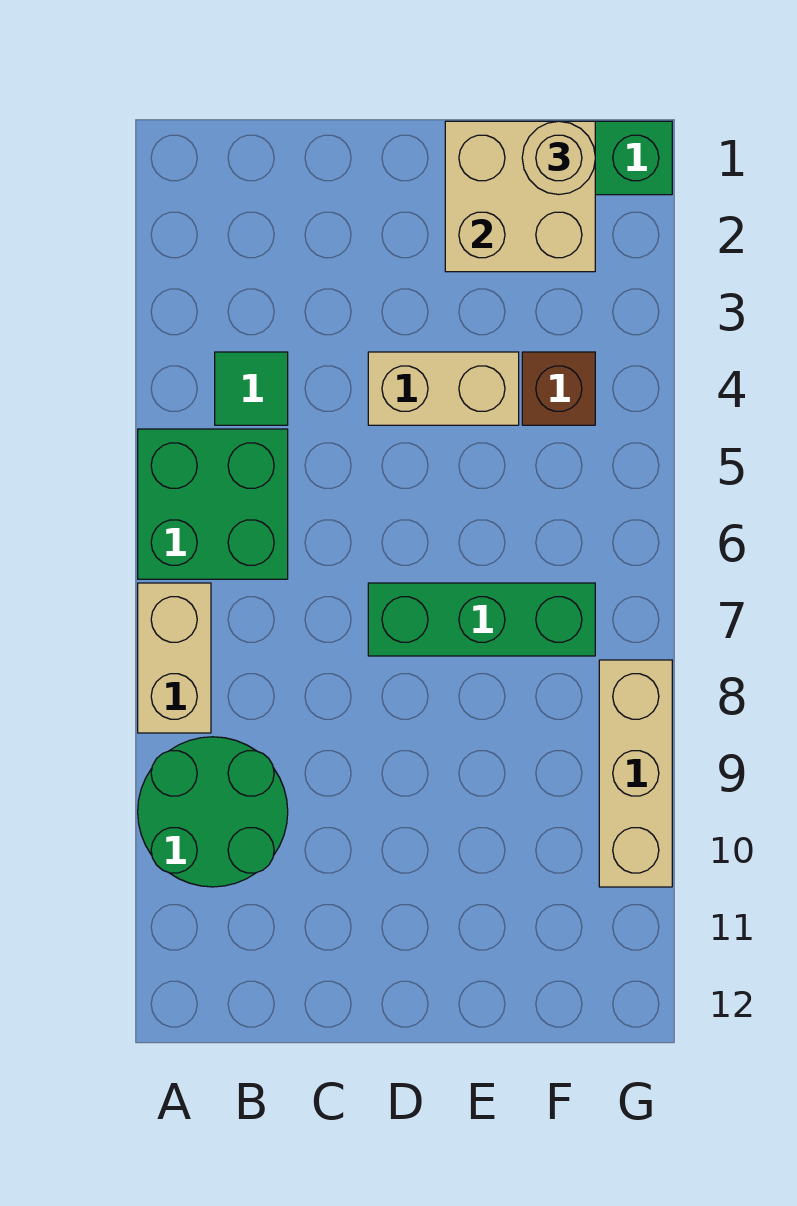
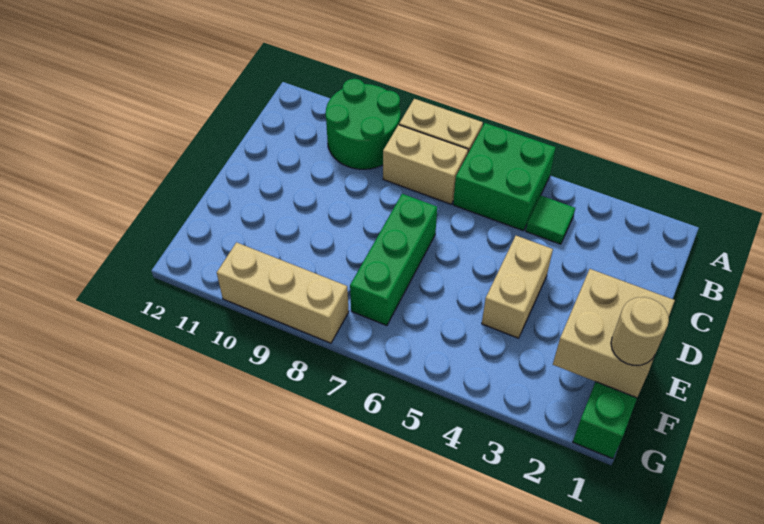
none -> tan 1x2 brick [383,125,468,204]
brown 1x1 brick [522,352,595,425] -> none

